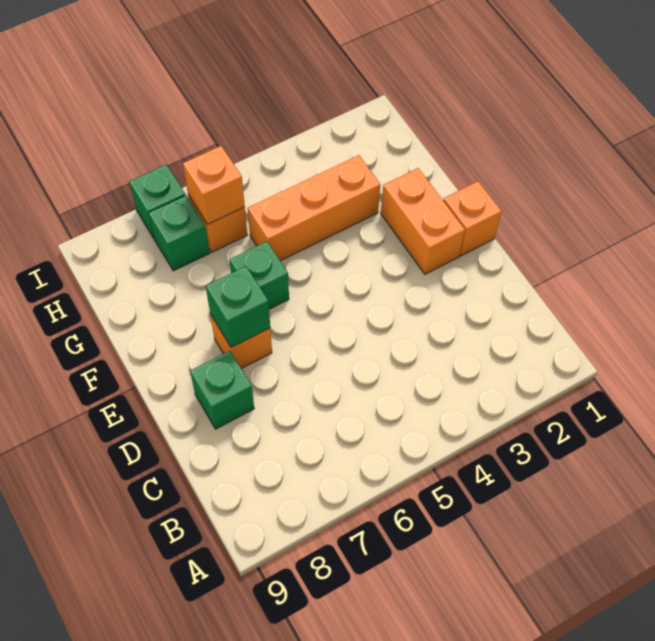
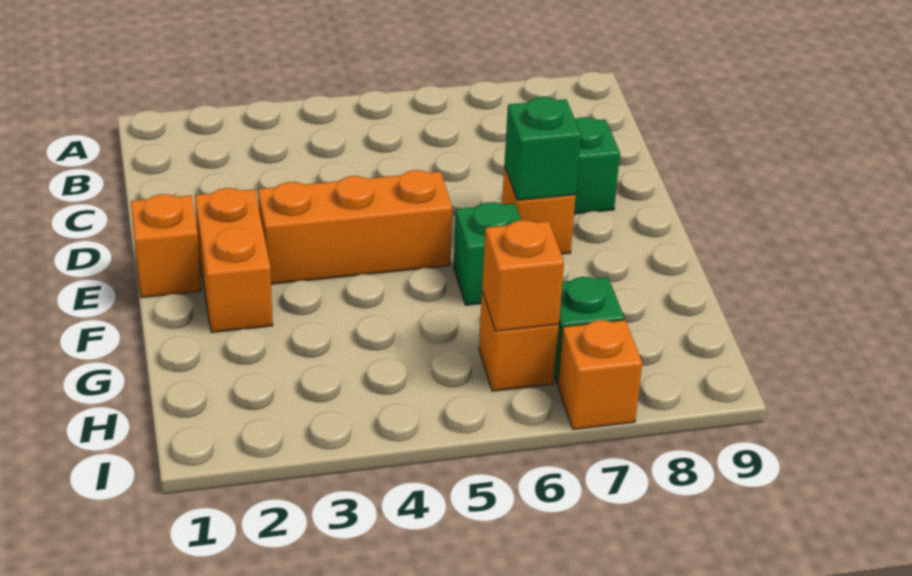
orange 1x3 brick [248,155,380,261] -> orange 1x3 brick moved to [258,170,452,284]
green 1x1 brick [129,164,185,238] -> orange 1x1 brick [558,320,642,430]

